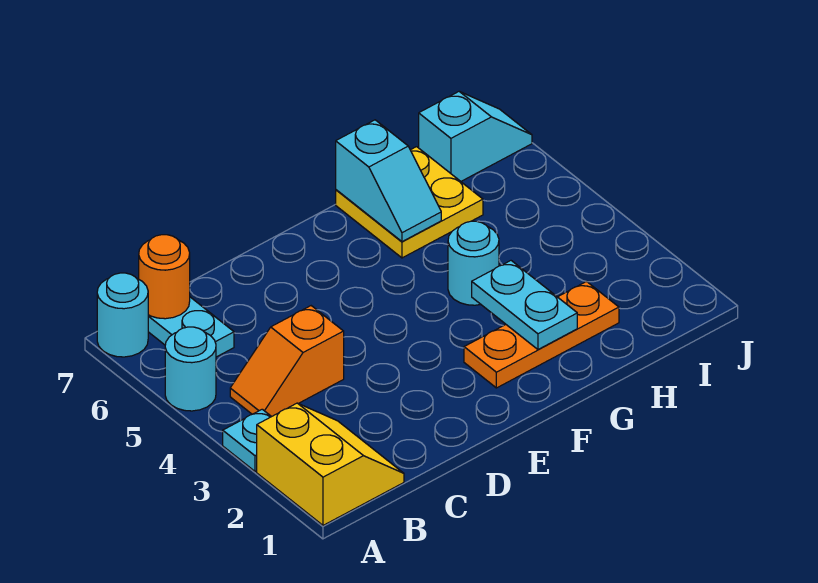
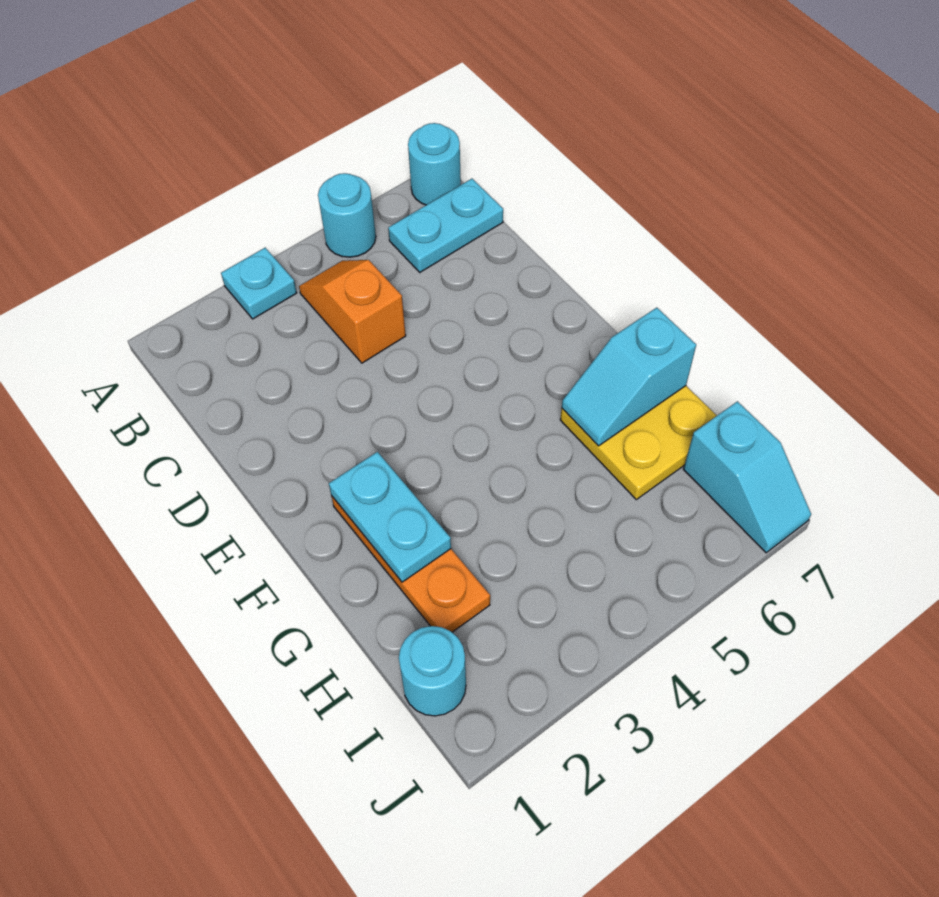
yellow 2x2 slope [257,403,404,525] -> none
orange 1x1 round brick [139,235,190,319] -> none
cyan 1x2 plate [472,261,577,349] -> cyan 1x2 plate turned to [329,452,451,582]
cyan 1x1 round brick [448,221,499,305] -> cyan 1x1 round brick moved to [399,626,466,716]

